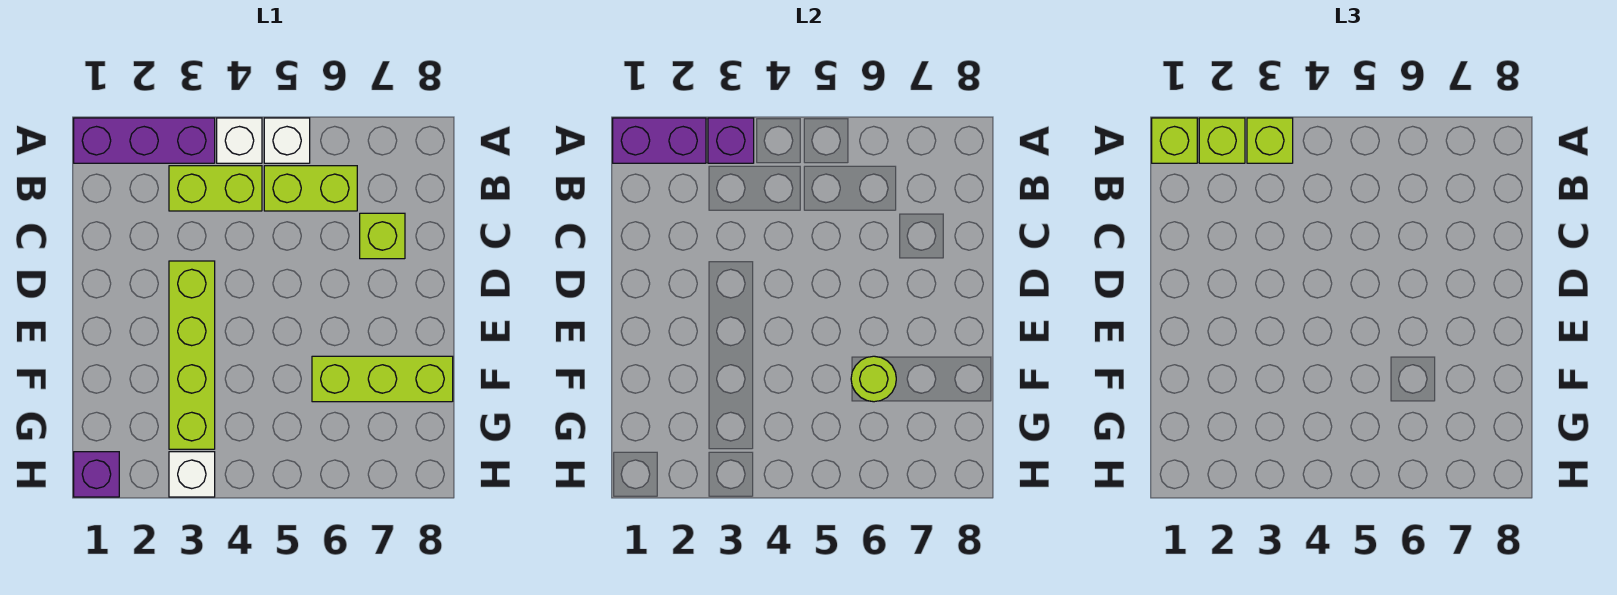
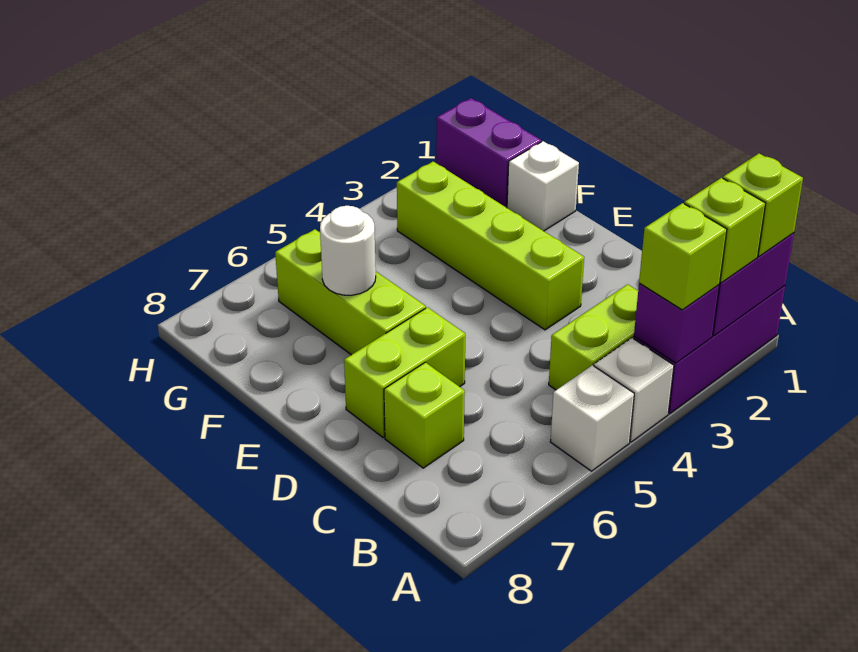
lime 1x2 brick [264,166,357,211] -> lime 1x2 brick moved to [344,307,465,437]
lime 1x3 brick [312,356,453,402] -> lime 1x3 brick turned to [275,229,426,355]
lime 1x1 round brick [851,356,896,402] -> white 1x1 round brick [320,206,376,295]
purple 1x1 brick [74,452,119,497] -> purple 1x2 brick [436,98,541,208]
white 1x1 brick [169,452,215,497] -> white 1x1 brick moved to [507,141,579,231]

